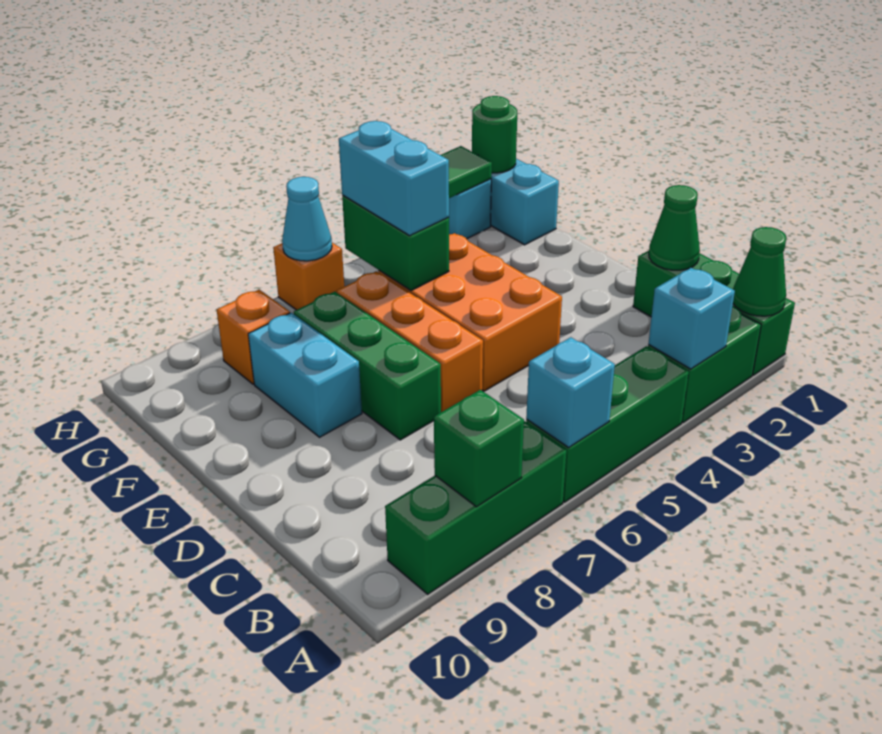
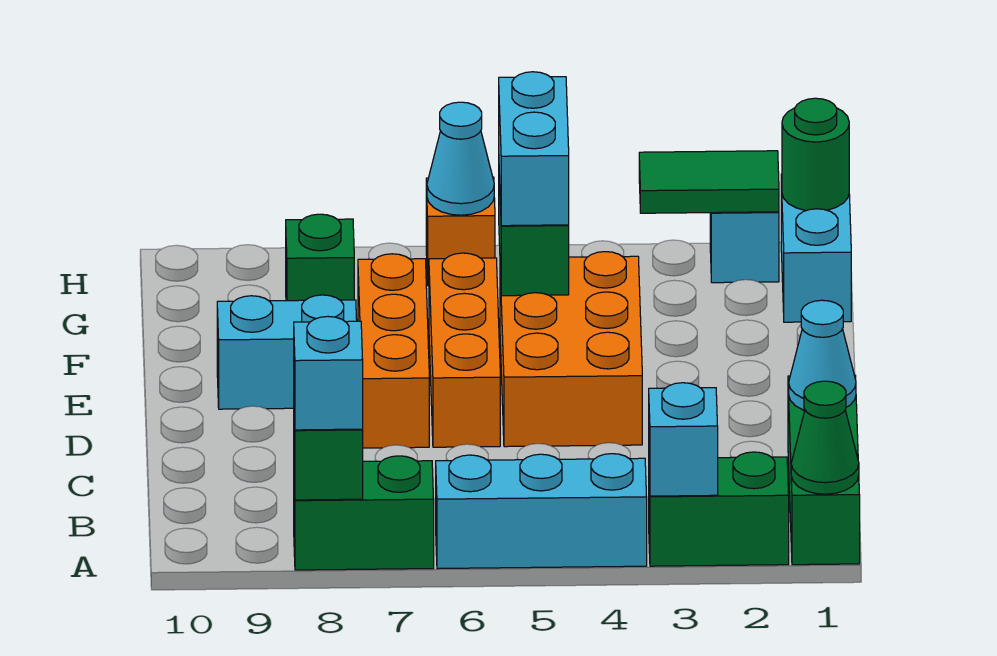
green 1x3 brick [526,346,689,502] -> cyan 1x3 brick [436,454,647,569]
cyan 1x1 brick [526,337,615,447] -> cyan 1x1 brick moved to [294,316,363,430]
green 1x3 brick [385,421,566,594] -> green 1x2 brick [294,456,434,570]
green 1x1 cone [649,185,700,270] -> cyan 1x1 cone [789,300,856,410]
green 1x3 brick [294,292,441,440] -> orange 1x3 brick [358,254,429,448]
cyan 1x2 brick [248,313,362,437] -> cyan 1x2 brick turned to [217,295,357,409]
orange 1x1 brick [217,290,290,384] -> green 1x1 brick [286,214,354,301]

